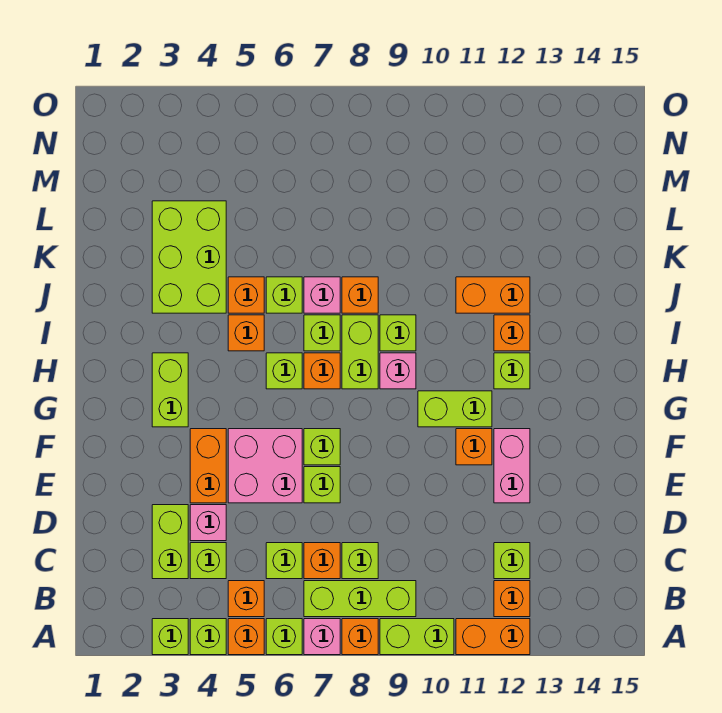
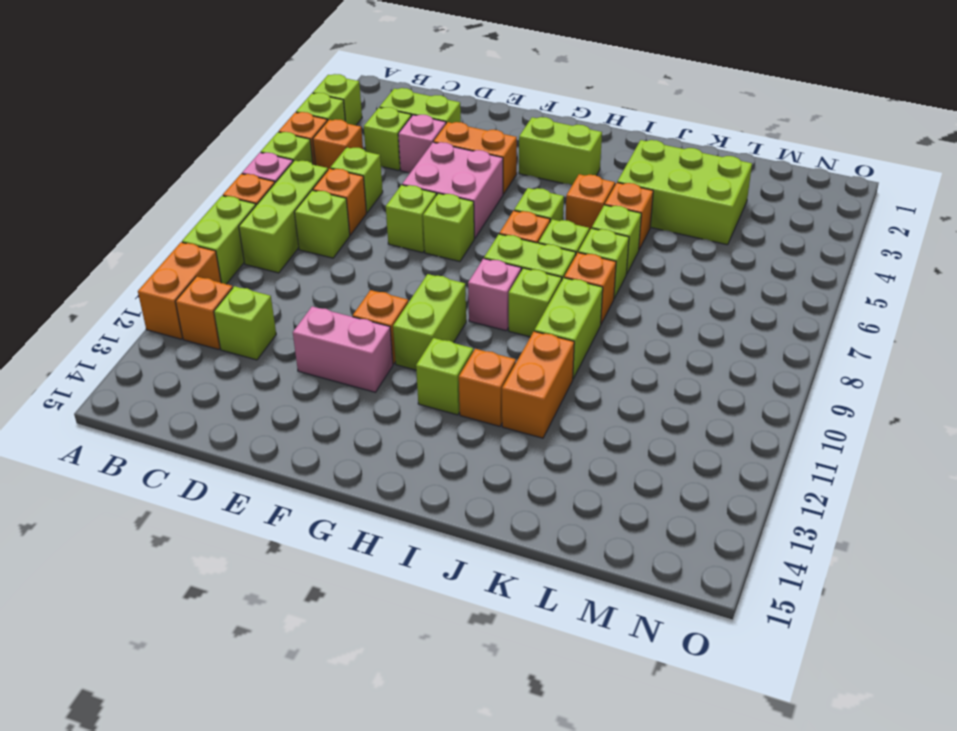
pink 1x1 brick [304,277,340,313] -> lime 1x1 brick [578,228,629,298]
none -> lime 1x2 brick [534,278,603,379]

